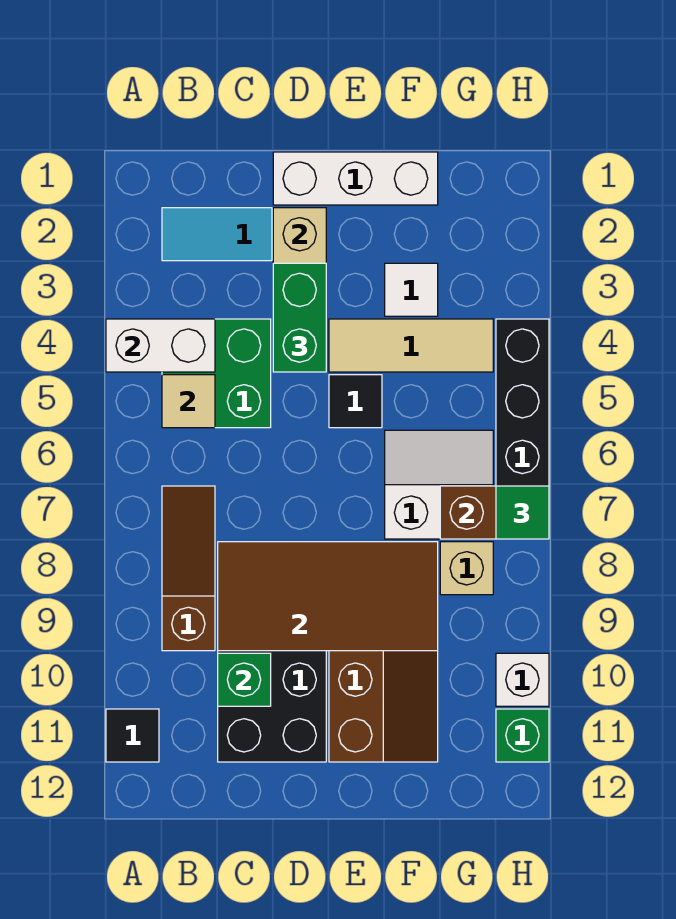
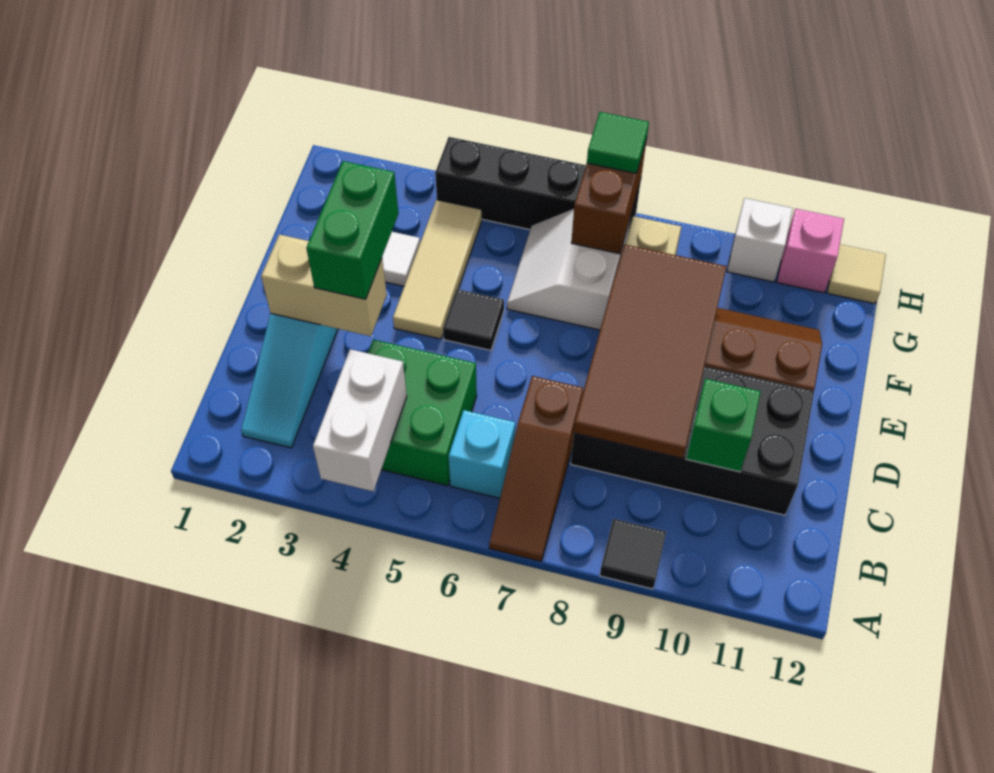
black 1x1 tile [106,709,159,762] -> black 1x1 tile moved to [600,519,666,589]
tan 1x1 tile [162,375,215,428] -> tan 1x1 tile moved to [827,245,886,304]
none -> cyan 1x1 brick [449,410,515,498]
brown 1x3 slope [162,486,215,651] -> brown 1x3 slope turned to [489,376,583,561]
white 1x3 brick [273,152,438,205] -> none
green 1x2 brick [273,263,326,372] -> green 1x2 brick turned to [306,161,399,299]
green 1x1 brick [496,709,549,762] -> pink 1x1 brick [777,209,844,293]

